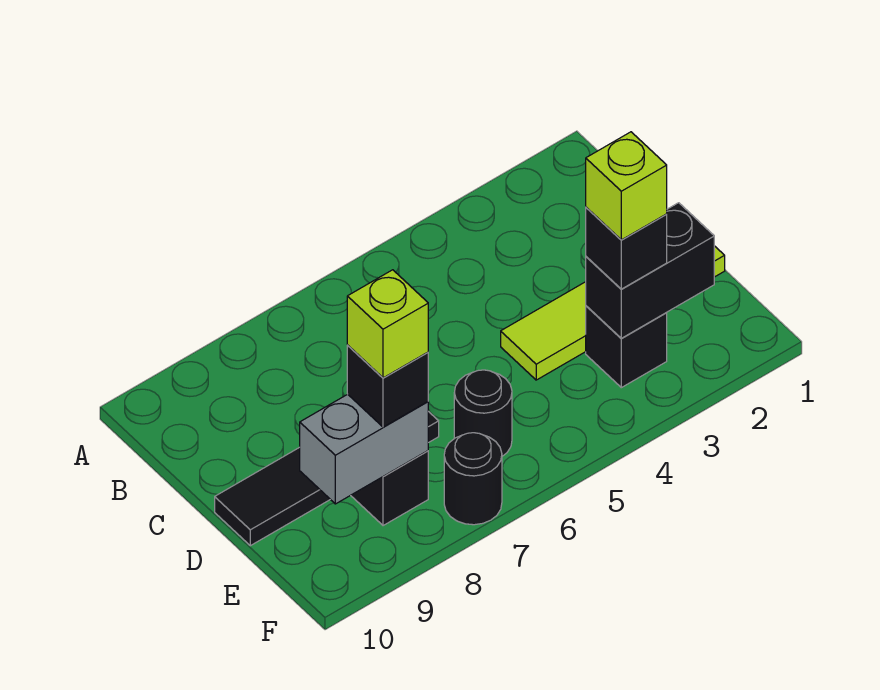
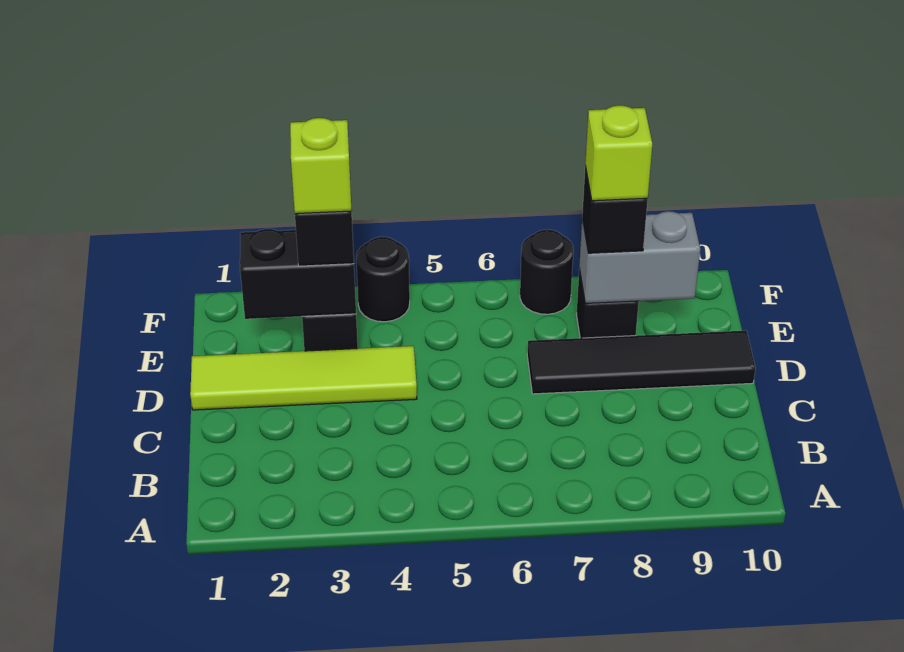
black 1x1 round brick [454,370,512,456] -> black 1x1 round brick moved to [356,237,410,322]

